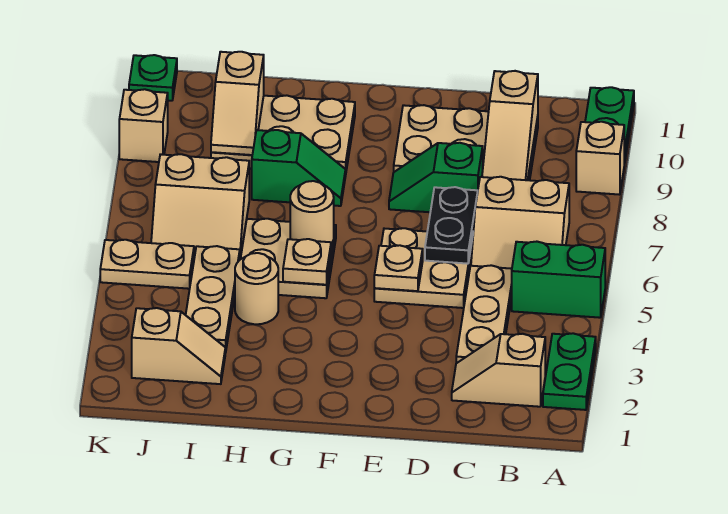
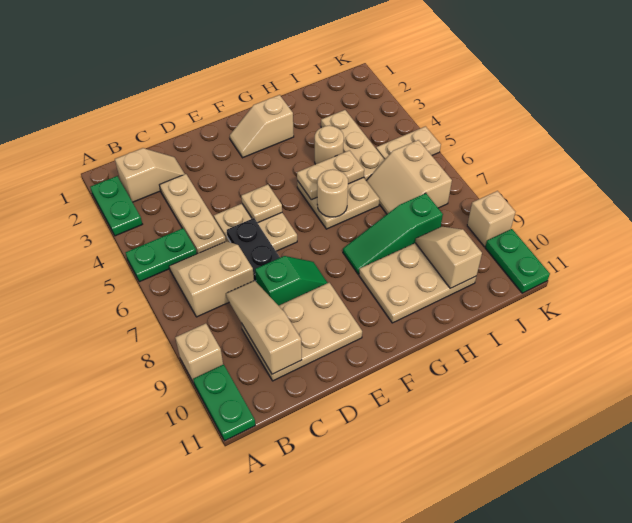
green 1x2 brick [512,242,605,318] -> green 1x2 plate [126,228,197,282]
tan 1x1 plate [283,239,331,285] -> tan 1x2 plate [297,150,364,200]
green 1x2 slope [252,130,346,206] -> green 1x3 slope [343,193,443,274]
tan 1x2 slope [132,308,225,384] -> tan 1x2 slope moved to [230,95,294,158]
tan 2x2 slope [151,154,249,258] -> tan 2x2 slope turned to [366,140,452,214]
green 1x1 plate [129,55,177,101] -> green 1x2 plate [485,229,550,293]

